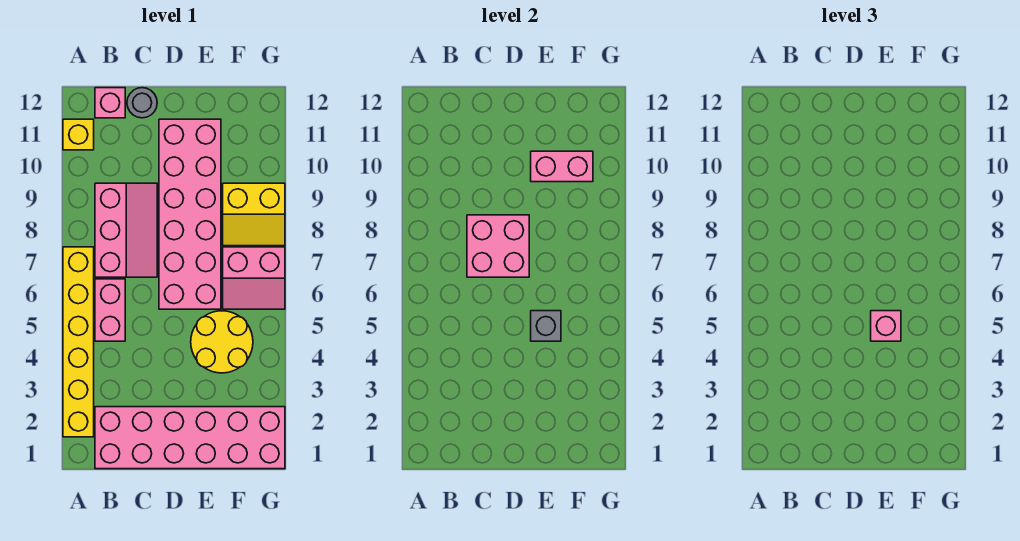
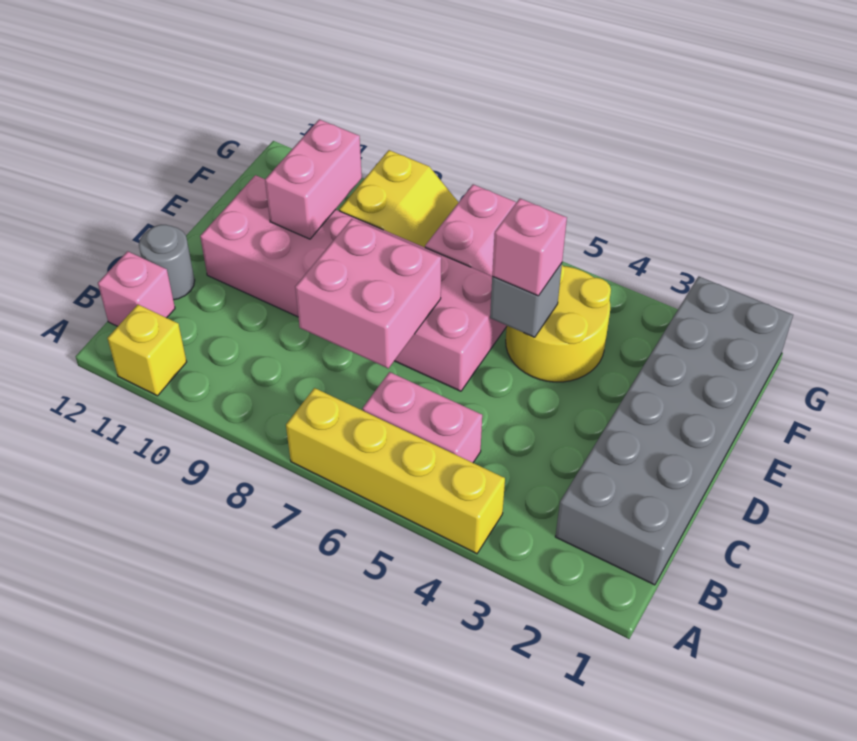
yellow 1x6 brick [63,247,94,437] -> yellow 1x4 brick [286,388,505,554]
pink 2x6 brick [95,407,285,469] -> grey 2x6 brick [555,277,793,585]
pink 2x3 slope [95,183,157,277] -> none

